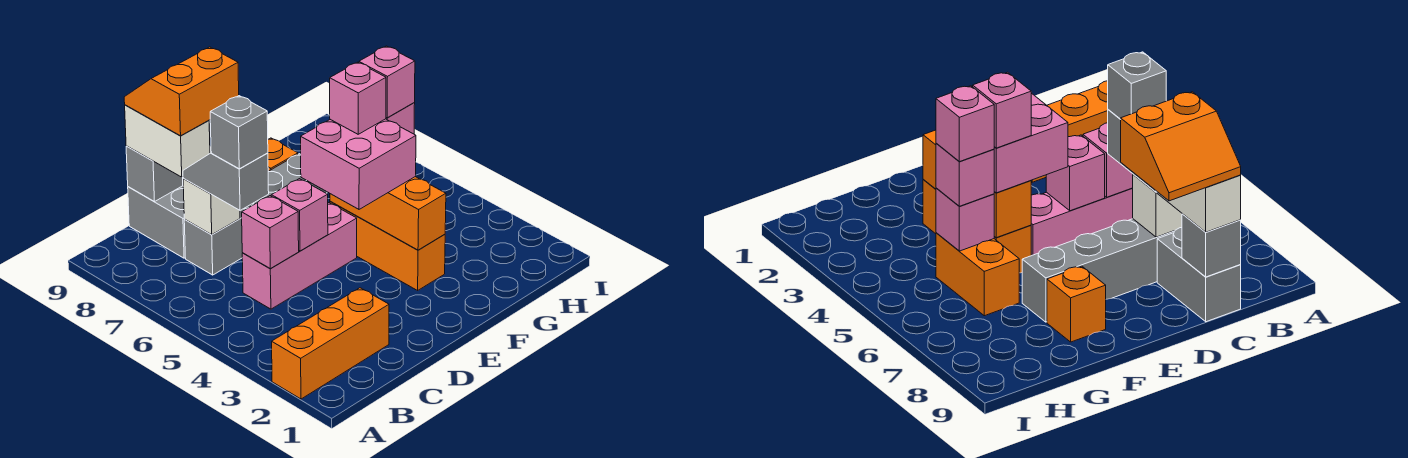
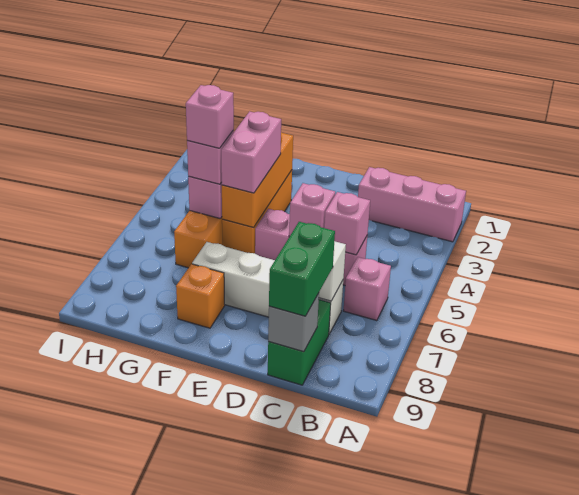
orange 1x3 brick [272,288,389,399] -> pink 1x3 brick [358,167,466,242]
grey 1x2 slope [183,153,269,210] -> none
grey 1x1 brick [210,96,268,169] -> none
grey 1x4 brick [184,154,327,275] -> white 1x4 brick [192,242,343,334]
grey 1x2 brick [128,186,185,258] -> green 1x2 brick [268,300,331,385]
white 1x2 brick [125,105,210,177] -> green 1x2 brick [269,222,335,316]
orange 2x2 slope [124,47,239,136] -> none
pink 2x2 brick [301,119,416,209] -> pink 1x2 brick [221,111,281,193]
pink 1x1 brick [330,62,386,134] -> pink 1x1 brick moved to [343,257,391,321]

